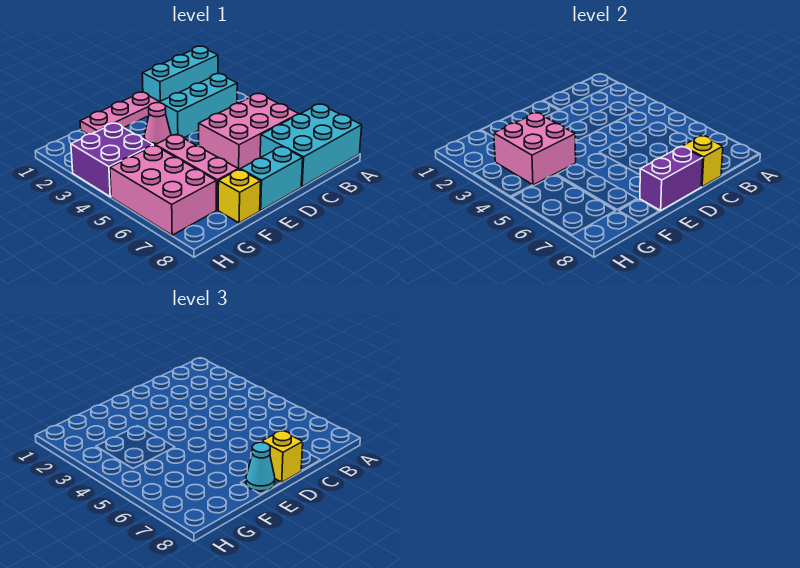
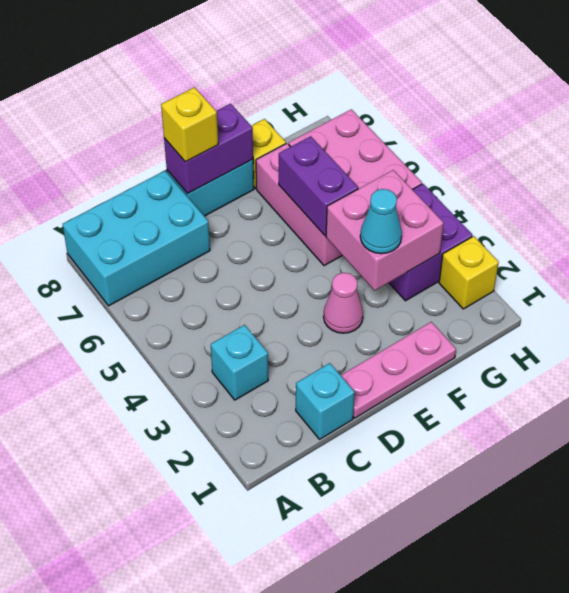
cyan 1x3 brick [142,46,218,102] -> cyan 1x1 brick [296,363,355,439]
cyan 1x3 brick [159,74,237,138] -> cyan 1x1 brick [211,325,268,400]
pink 2x3 brick [199,94,298,169] -> none
yellow 1x1 brick [682,136,723,187] -> yellow 1x1 brick moved to [439,236,499,309]
cyan 1x1 cone [246,442,275,491] -> cyan 1x1 cone moved to [360,189,402,254]
none -> purple 1x2 brick [279,136,358,236]

